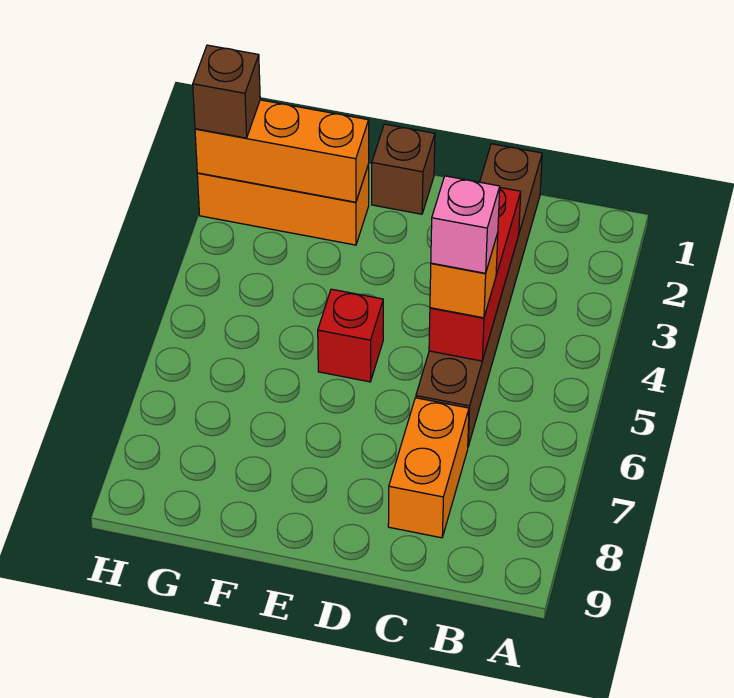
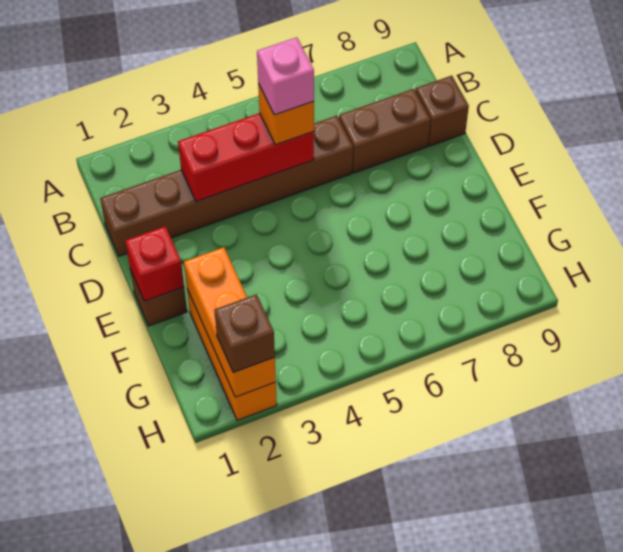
orange 1x2 brick [388,398,469,538] -> brown 1x2 brick [339,89,431,173]
none -> brown 1x1 brick [416,76,469,146]
red 1x1 brick [318,289,383,382] -> red 1x1 brick moved to [125,226,184,301]

